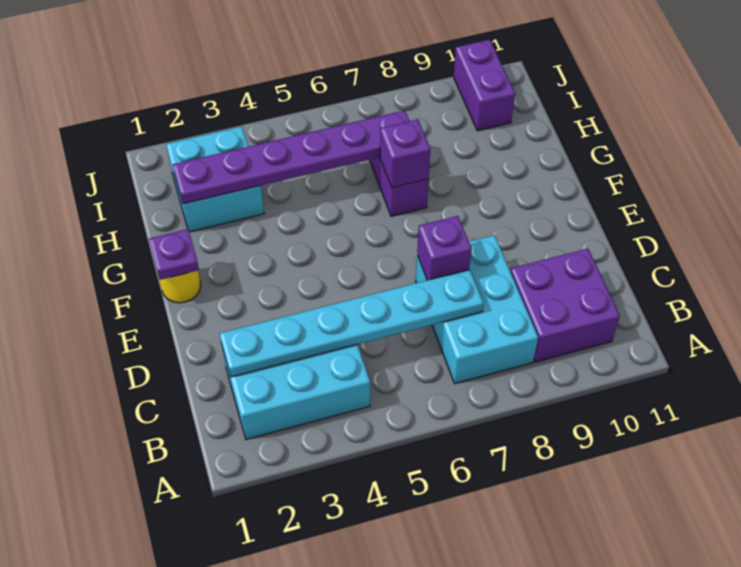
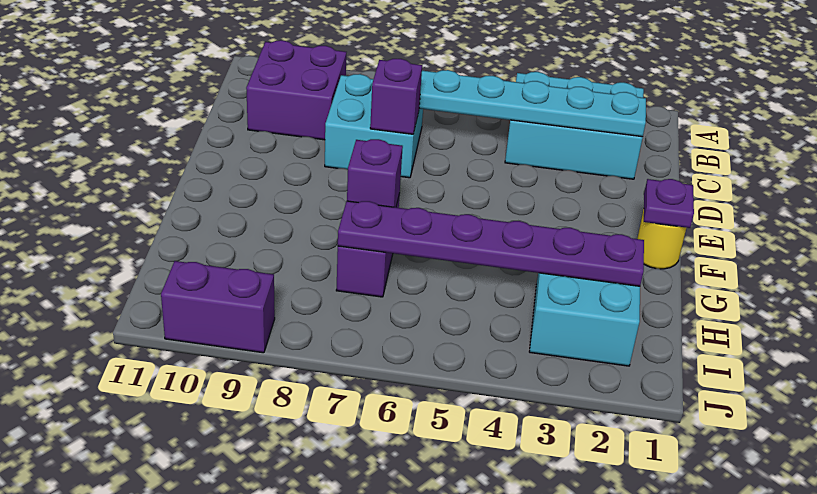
cyan 2x3 brick [416,235,538,384] -> cyan 2x2 brick [325,74,423,178]
purple 1x2 brick [454,39,515,131] -> purple 1x2 brick turned to [161,261,275,353]

